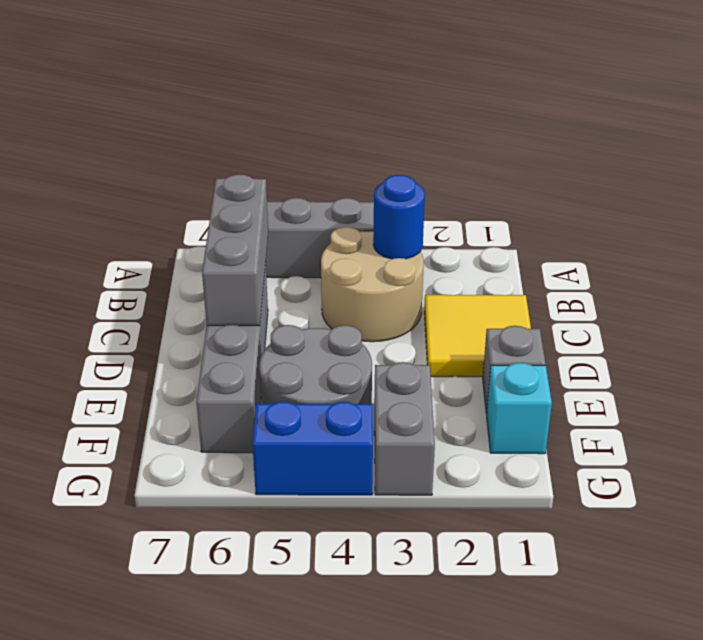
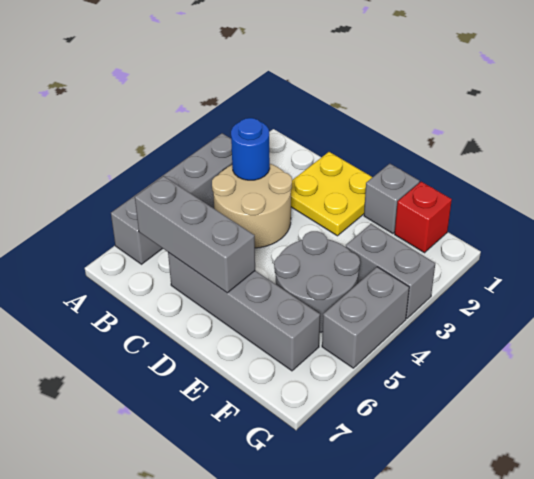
yellow 2x2 tile [424,295,531,377] -> yellow 2x2 plate [291,152,372,236]
cyan 1x1 brick [487,363,552,454] -> red 1x1 brick [395,182,452,253]
blue 1x2 brick [252,402,373,495] -> grey 1x2 brick [322,267,409,368]

